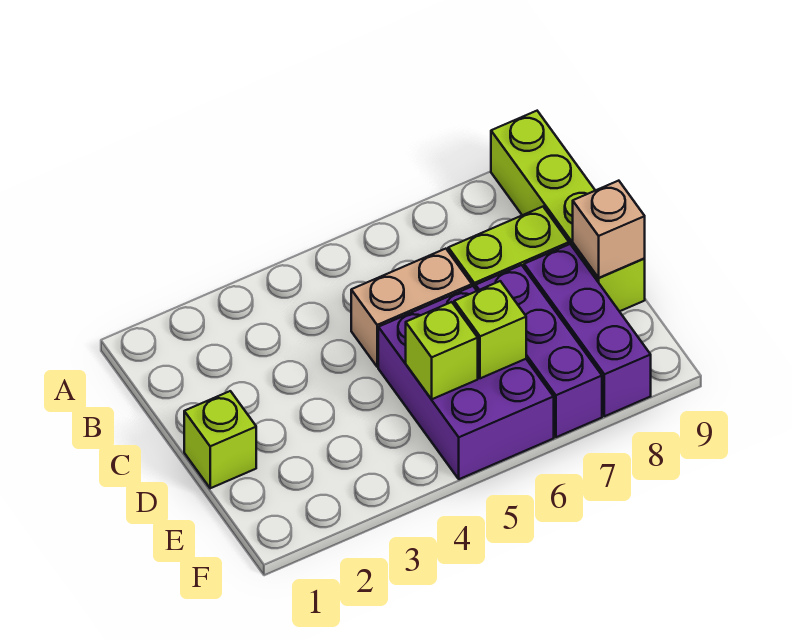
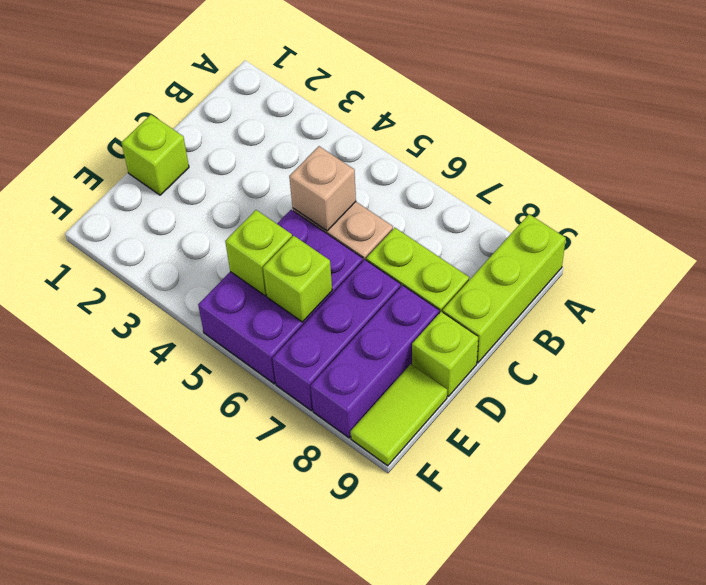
tan 1x1 brick [573,181,645,278] -> tan 1x1 brick moved to [289,146,356,231]
none -> lime 1x2 tile [351,364,447,466]

